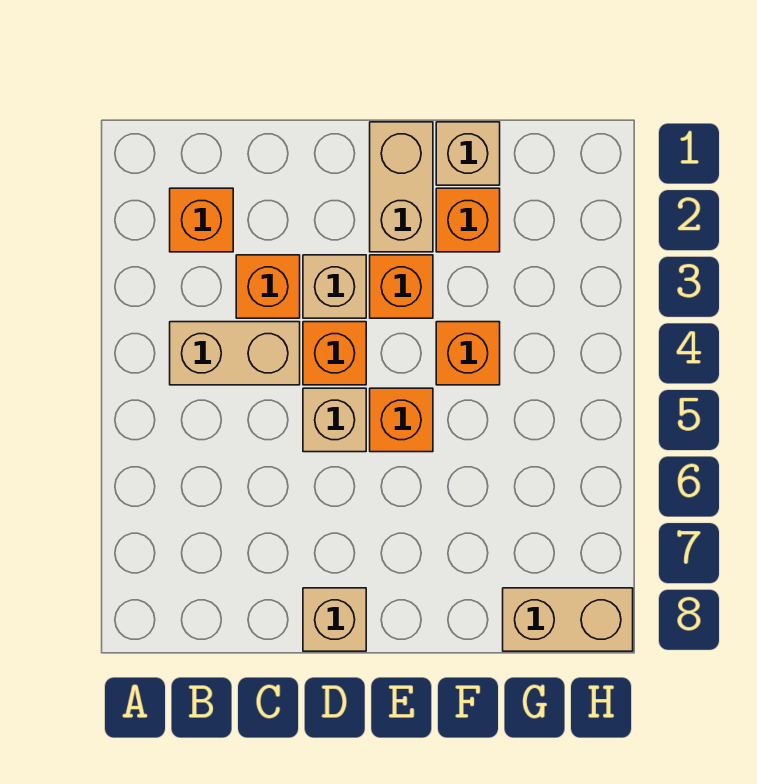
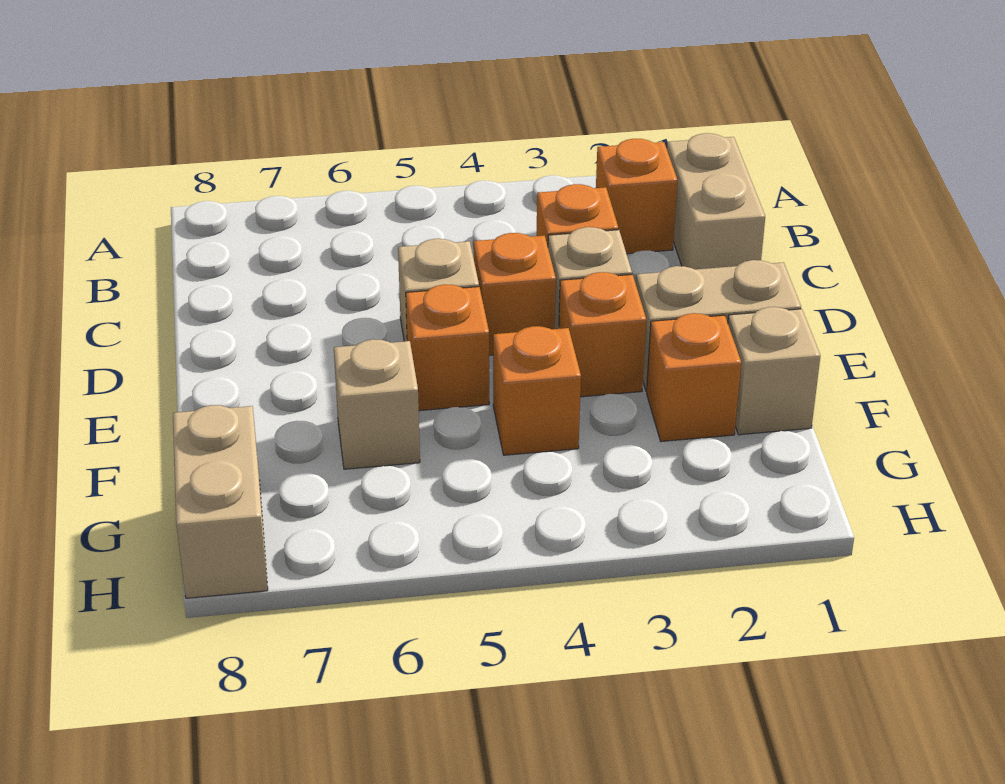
tan 1x2 brick [170,322,300,385] -> tan 1x2 brick moved to [667,133,765,269]
tan 1x1 brick [303,588,366,651] -> tan 1x1 brick moved to [334,339,420,469]

